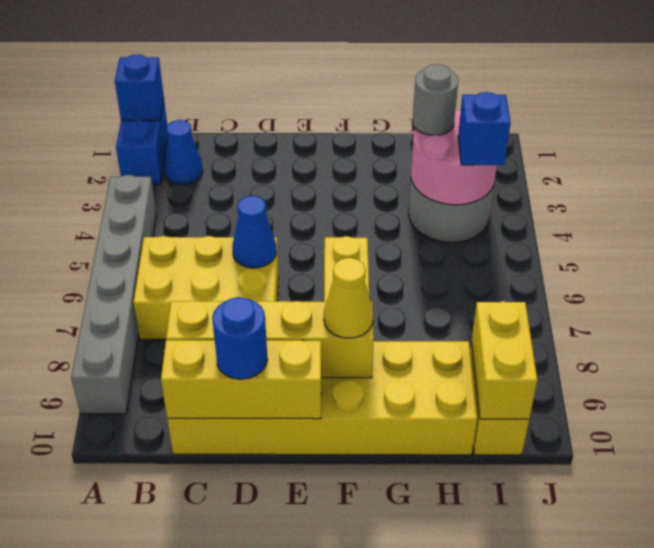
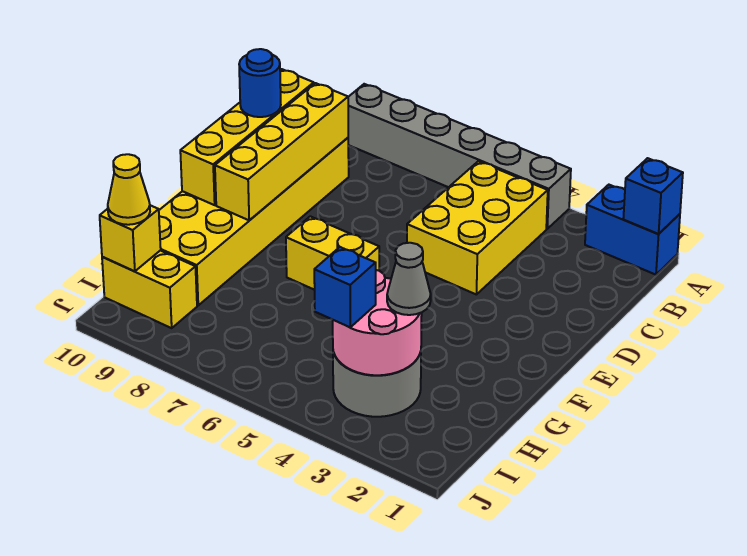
blue 1x1 cone [164,120,203,184] -> none
yellow 2x3 brick [133,236,279,339] -> yellow 2x3 brick moved to [407,161,548,294]
yellow 1x3 brick [161,340,321,419] -> yellow 1x4 brick [180,69,314,205]
blue 1x1 cone [232,196,276,268] -> none
yellow 1x1 cone [324,258,373,338] -> yellow 1x1 cone moved to [108,154,150,225]
grey 1x1 round brick [413,64,458,135] -> grey 1x1 cone [387,243,431,315]
yellow 1x2 brick [471,301,537,419] -> yellow 1x1 brick [100,205,161,271]

